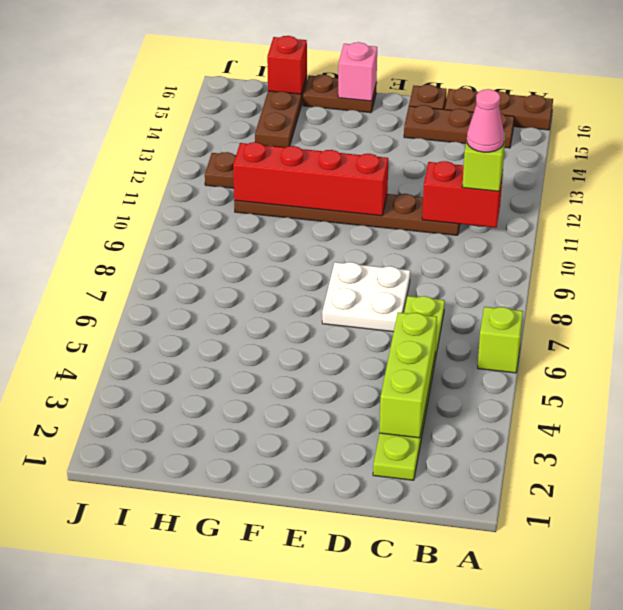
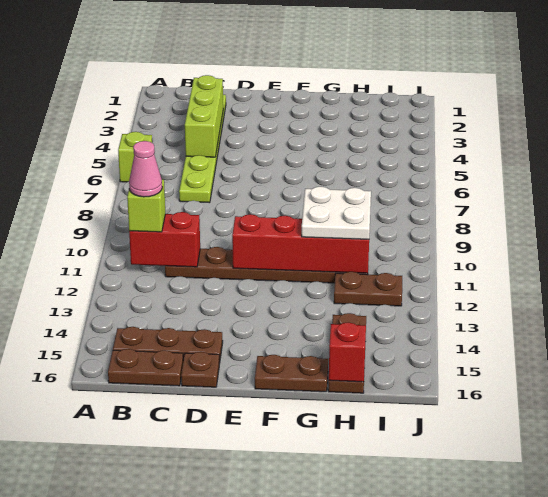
brown 1x3 plate [444,88,553,130] -> brown 1x2 plate [108,349,183,386]
white 2x2 plate [322,262,410,332] -> white 2x2 plate moved to [302,187,371,239]
pink 1x1 brick [338,42,377,101] -> none

